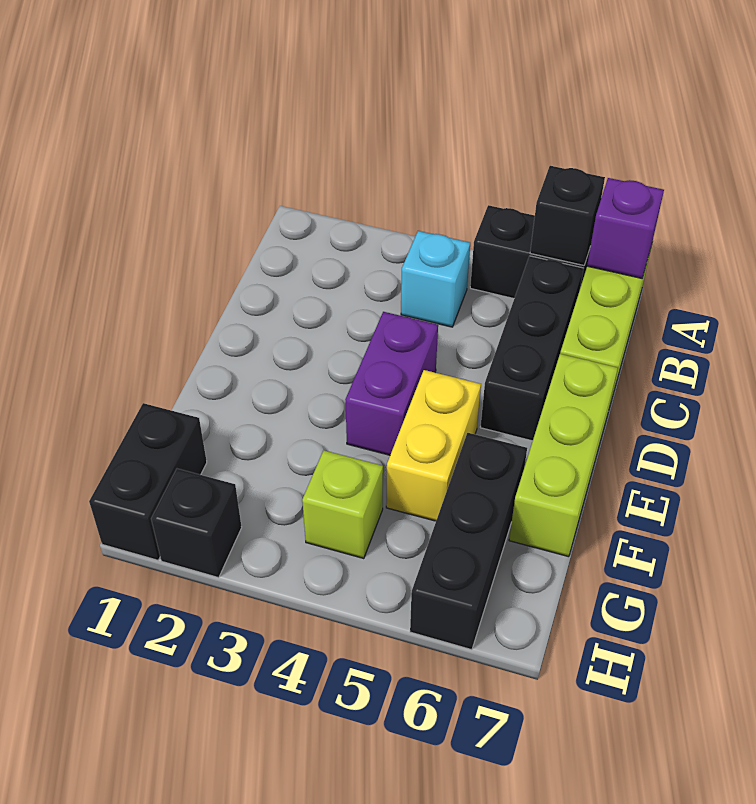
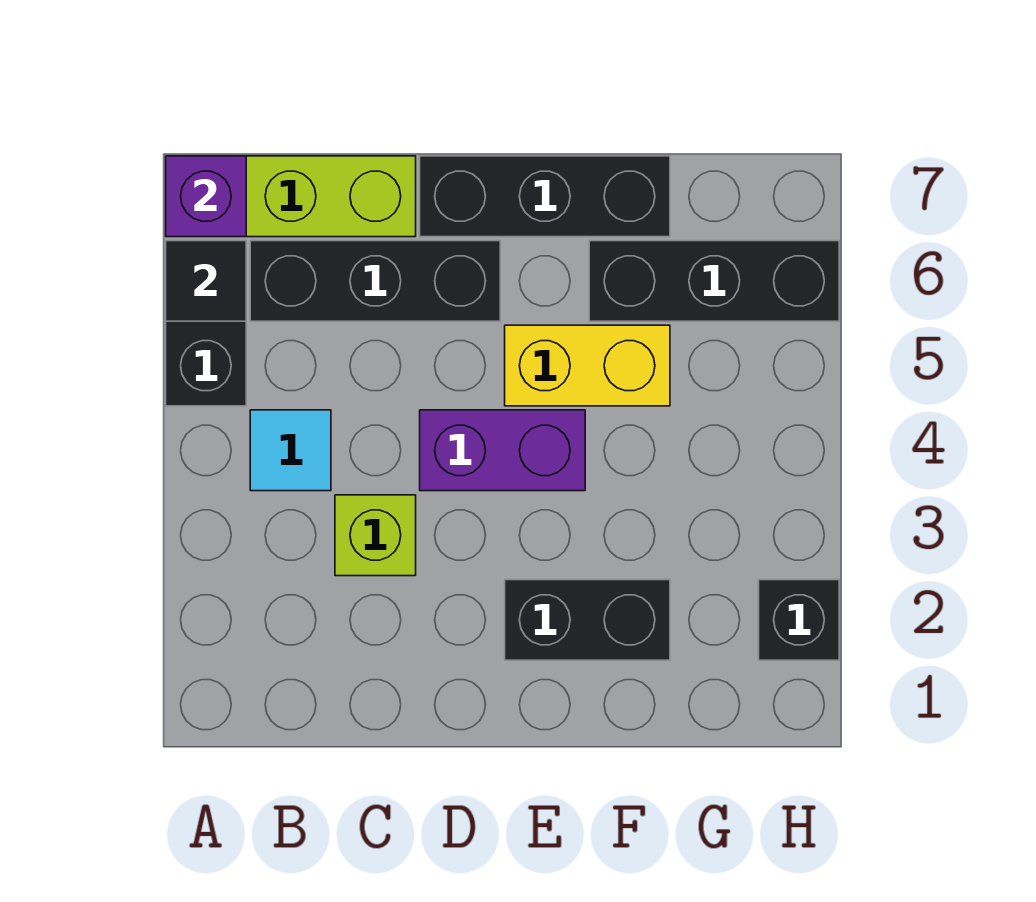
black 1x1 brick [530,166,605,265] -> black 1x1 tile [166,241,246,321]
cyan 1x1 brick [401,231,470,327] -> cyan 1x1 tile [250,410,331,491]
lime 1x3 brick [509,354,618,557] -> black 1x3 brick [420,156,670,237]
black 1x2 brick [89,403,207,560] -> black 1x2 brick moved to [505,580,670,660]
lime 1x1 brick [302,450,383,559] -> lime 1x1 brick moved to [335,495,416,576]

